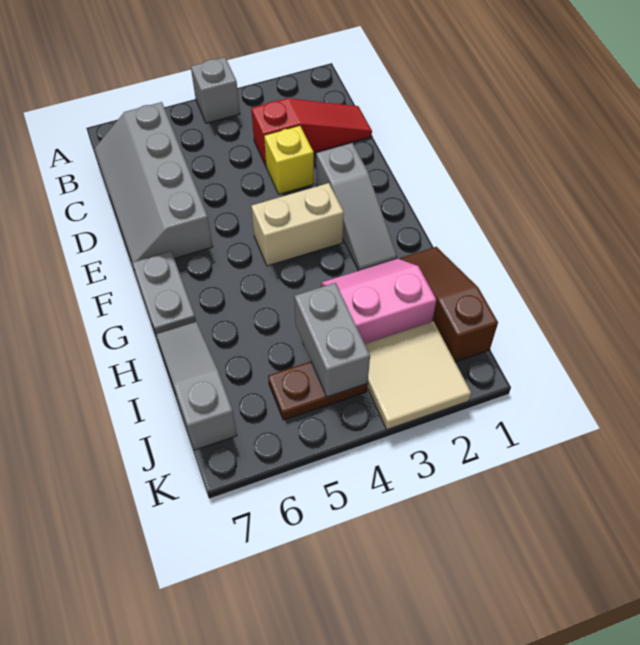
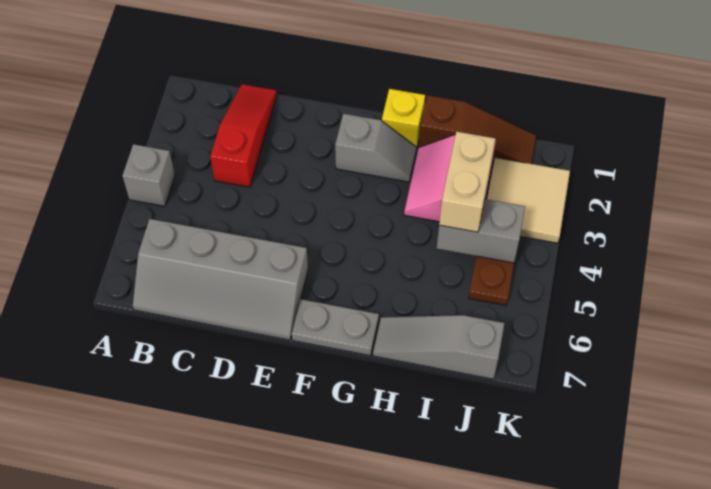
yellow 1x1 brick [264,126,314,194] -> yellow 1x1 brick moved to [382,89,425,147]
grey 1x3 slope [316,143,397,271] -> grey 1x2 slope [335,114,417,182]
tan 1x2 brick [251,183,344,266] -> tan 1x2 brick moved to [439,132,495,232]
brown 1x3 slope [400,247,498,362] -> brown 1x3 slope turned to [419,95,536,164]

